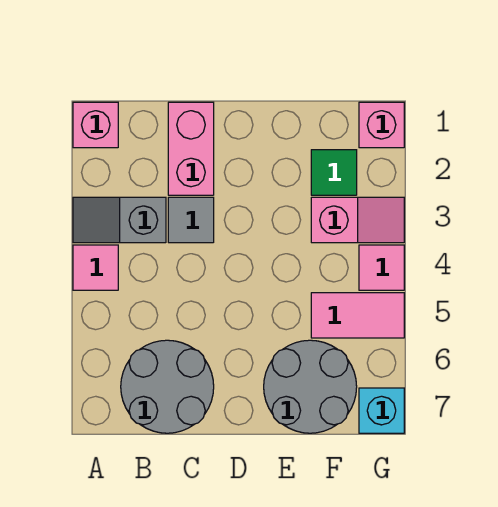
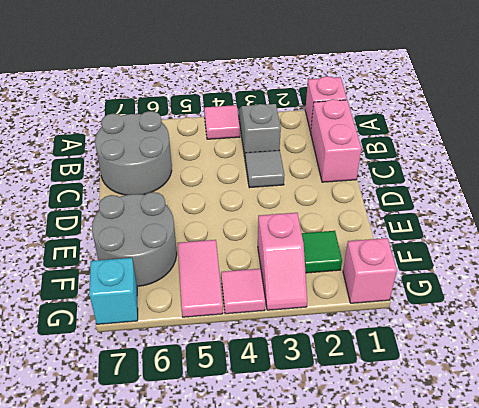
pink 1x2 brick [168,102,214,195] -> pink 1x2 brick turned to [311,99,362,182]

